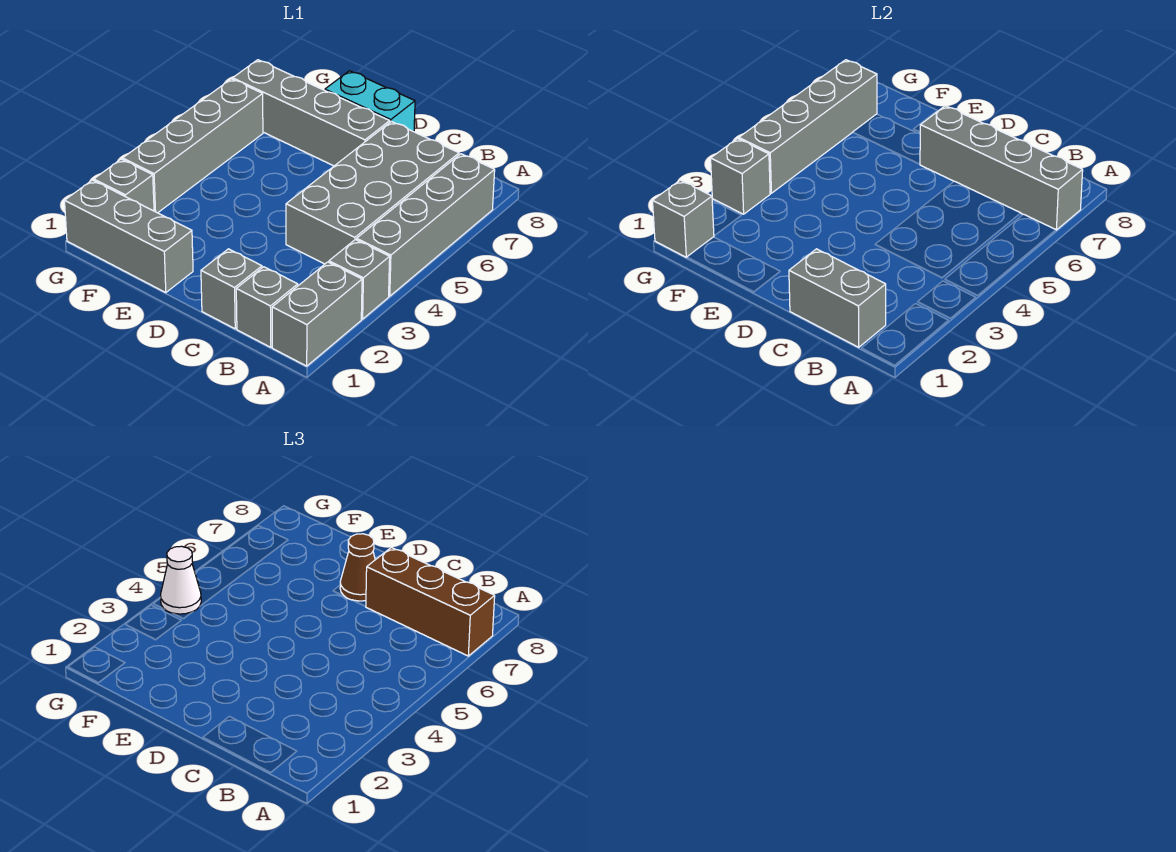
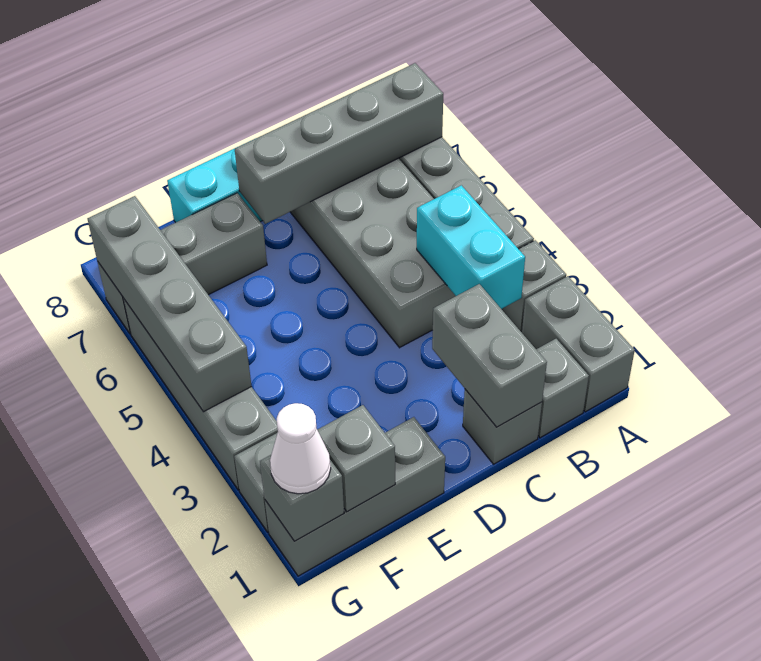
brown 1x3 brick [366,548,495,656] -> none
grey 1x2 brick [789,249,886,347] -> grey 1x2 brick turned to [432,284,547,427]
none -> cyan 1x2 brick [417,185,525,309]
grey 1x4 brick [233,60,390,166] -> grey 1x3 brick [97,193,267,334]
brown 1x1 cone [340,534,375,601] -> none
grey 1x1 brick [711,139,770,214] -> grey 1x1 brick moved to [317,405,395,512]
white 1x1 cone [161,546,201,614] -> white 1x1 cone moved to [270,403,331,494]

